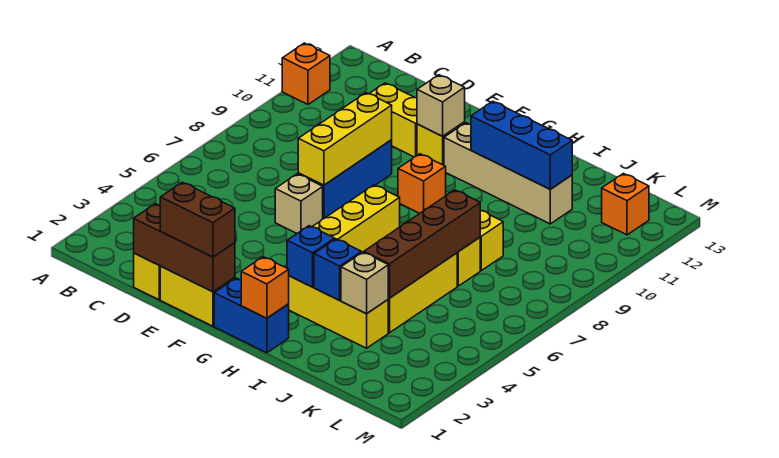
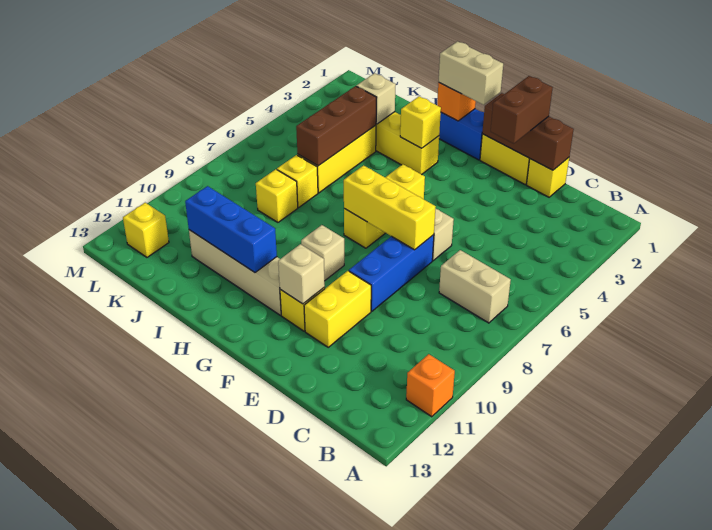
none -> tan 1x2 brick [439,250,511,323]
yellow 1x2 brick [369,83,417,157] -> yellow 1x2 brick turned to [304,271,371,347]
brown 1x2 brick [160,182,235,257] -> brown 1x2 brick turned to [491,76,553,144]
yellow 1x3 brick [298,93,392,185] -> yellow 1x3 brick turned to [344,165,436,250]
none -> tan 1x2 brick [439,41,503,105]
orange 1x1 brick [398,154,446,213] -> tan 1x1 brick [301,225,344,281]
blue 1x1 brick [287,226,335,287] -> yellow 1x1 brick [400,96,441,148]
blue 1x1 brick [314,239,362,300] -> none
brown 1x4 brick [364,190,480,298] -> brown 1x3 brick [296,86,377,166]
orange 1x1 brick [602,174,649,235] -> yellow 1x1 brick [123,203,169,257]

